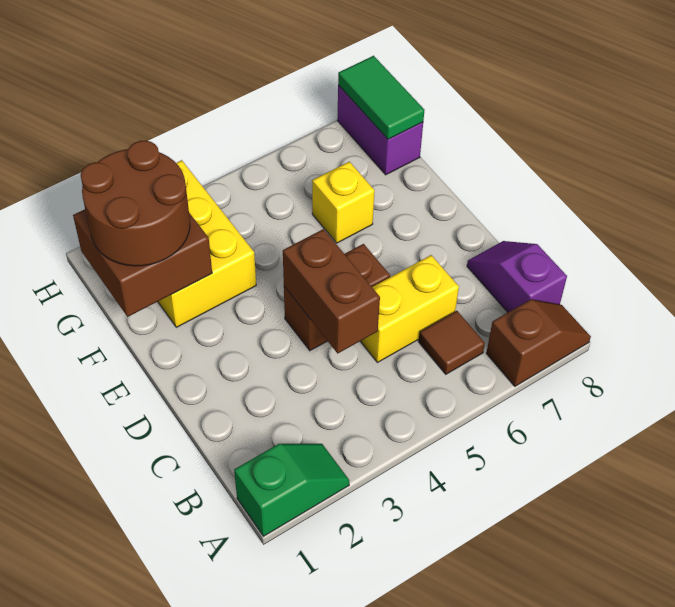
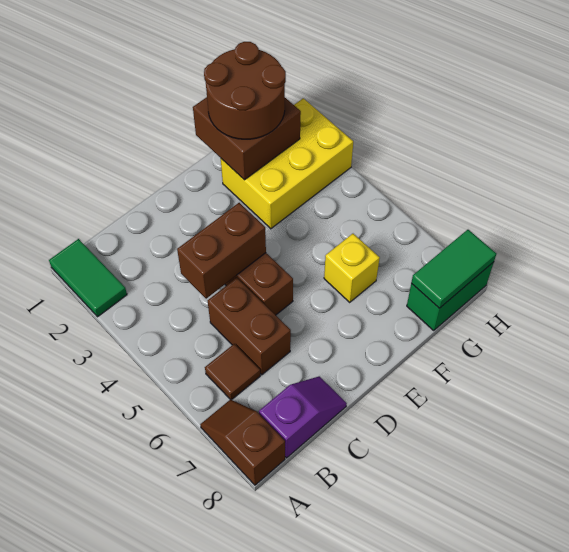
green 1x2 slope [234,444,349,536] -> green 1x2 tile [49,239,127,317]
brown 1x2 slope [486,299,591,386] -> brown 1x2 slope turned to [200,399,285,485]
yellow 1x2 brick [360,255,459,363] -> brown 1x2 brick [208,278,291,375]
purple 1x2 brick [337,85,423,175] -> green 1x2 brick [407,262,494,331]

